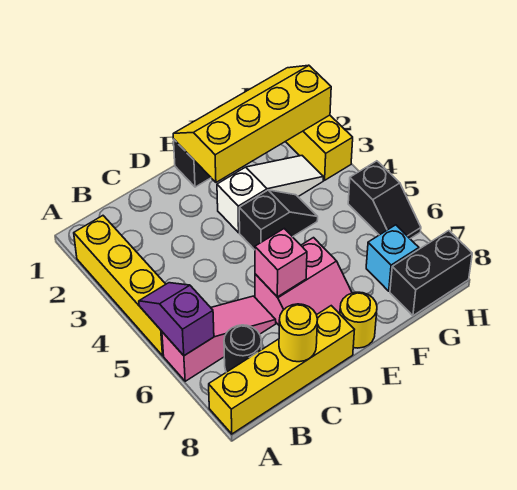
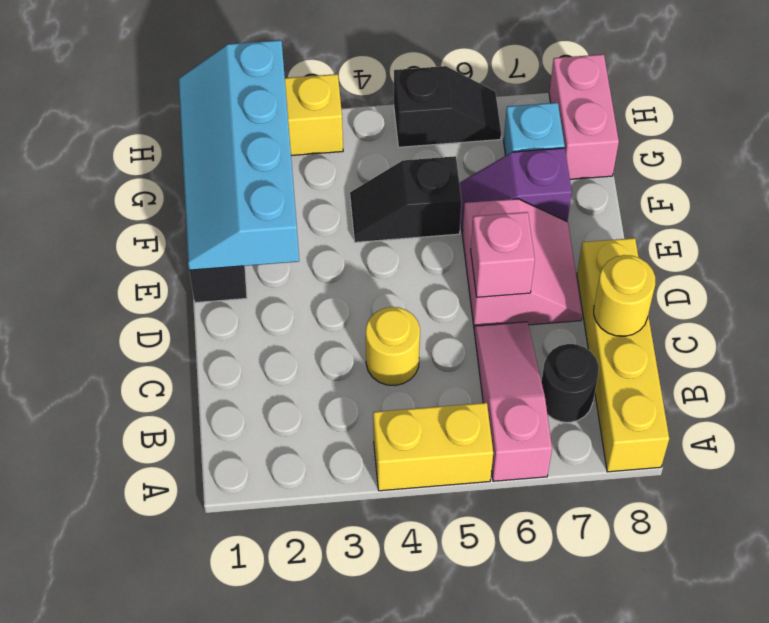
yellow 1x4 brick [74,216,166,356] -> yellow 1x2 brick [373,403,493,491]
purple 1x2 slope [139,283,214,356] -> purple 1x2 slope moved to [459,148,572,234]
yellow 2x4 slope [173,65,331,182] -> cyan 2x4 slope [179,40,299,270]
white 1x3 slope [217,156,323,233] -> none
black 1x2 slope [239,190,318,250] -> black 1x2 slope turned to [350,156,462,242]
yellow 1x1 round brick [340,292,377,348] -> yellow 1x1 round brick moved to [366,307,420,385]
black 1x2 brick [390,231,472,316] -> pink 1x2 brick [549,54,619,179]

